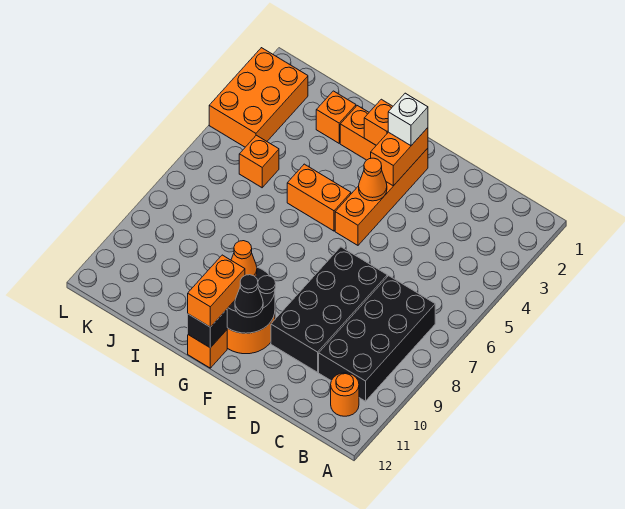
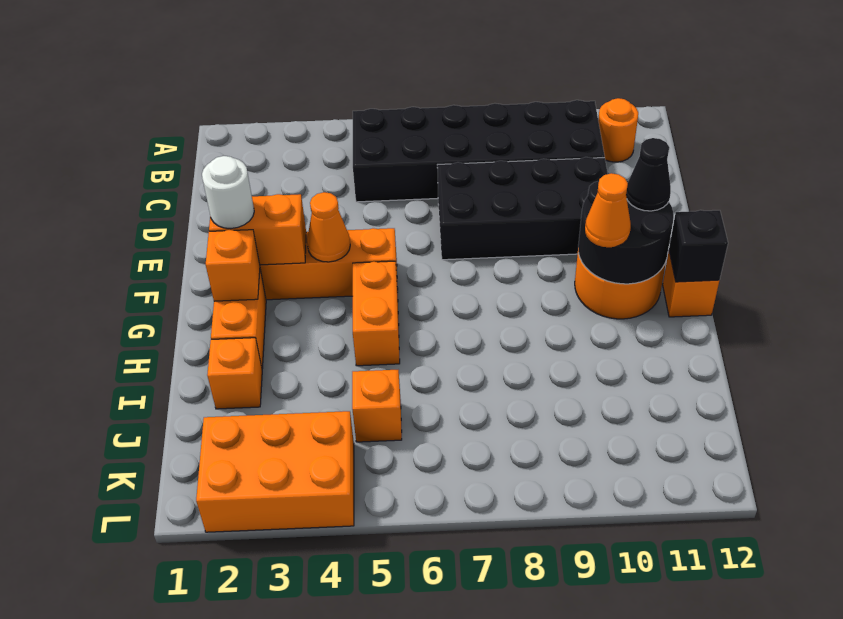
black 2x4 brick [319,276,435,401] -> black 2x6 brick [353,100,605,202]
white 1x1 brick [388,93,428,146] -> white 1x1 round brick [202,156,254,228]
orange 1x2 brick [188,255,245,327] -> none

